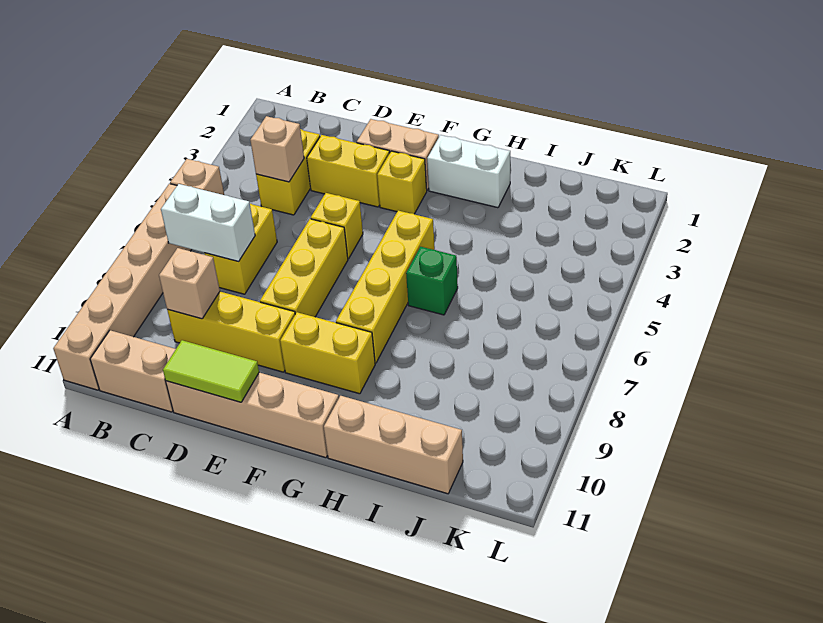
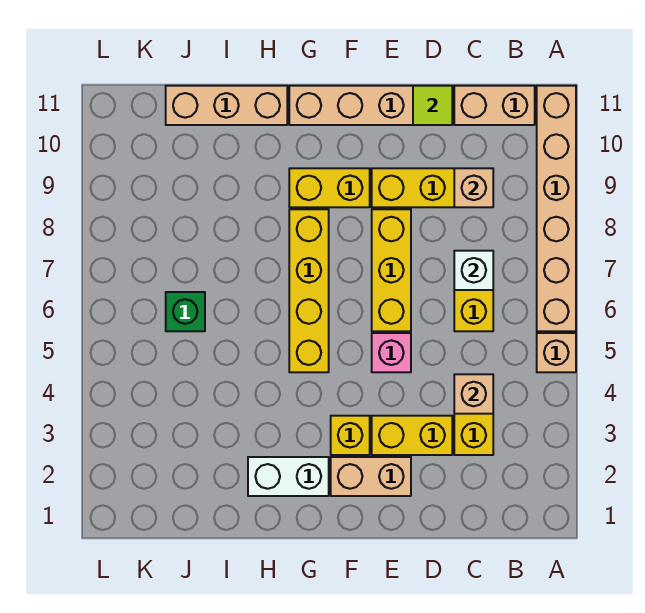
white 1x2 brick [161,184,255,261] -> white 1x1 brick [454,251,493,290]
lime 1x2 tile [163,340,259,402] -> lime 1x1 tile [413,86,452,125]
yellow 1x1 brick [311,193,363,259] -> pink 1x1 brick [372,333,411,372]
green 1x1 brick [406,247,458,315] -> green 1x1 brick moved to [166,292,205,331]

